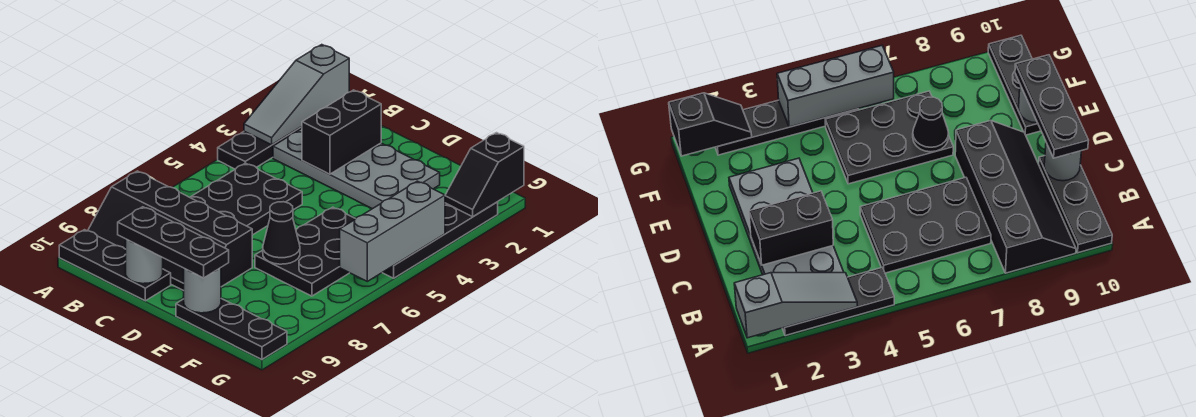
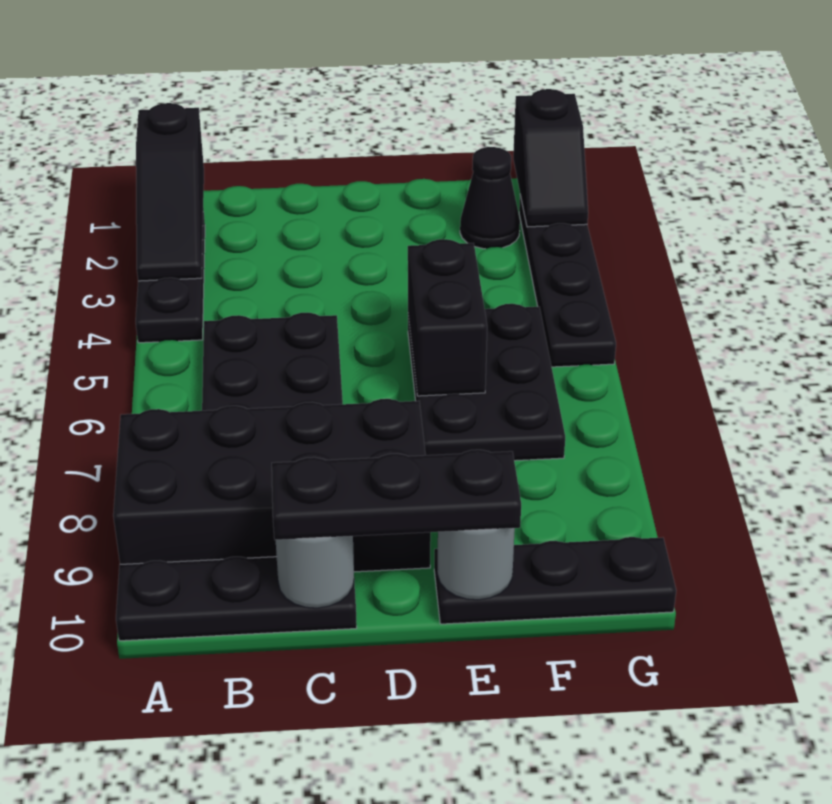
grey 1x3 slope [244,45,349,145] -> black 1x3 slope [136,103,204,281]
black 2x4 slope [88,171,252,291] -> black 2x4 brick [113,399,431,572]
grey 2x4 plate [273,129,440,209] -> none
black 1x2 brick [302,90,381,174] -> black 1x2 brick moved to [408,239,487,396]
black 1x1 cone [263,202,300,264] -> black 1x1 cone moved to [460,147,520,249]
grey 1x3 brick [340,181,445,281] -> none

